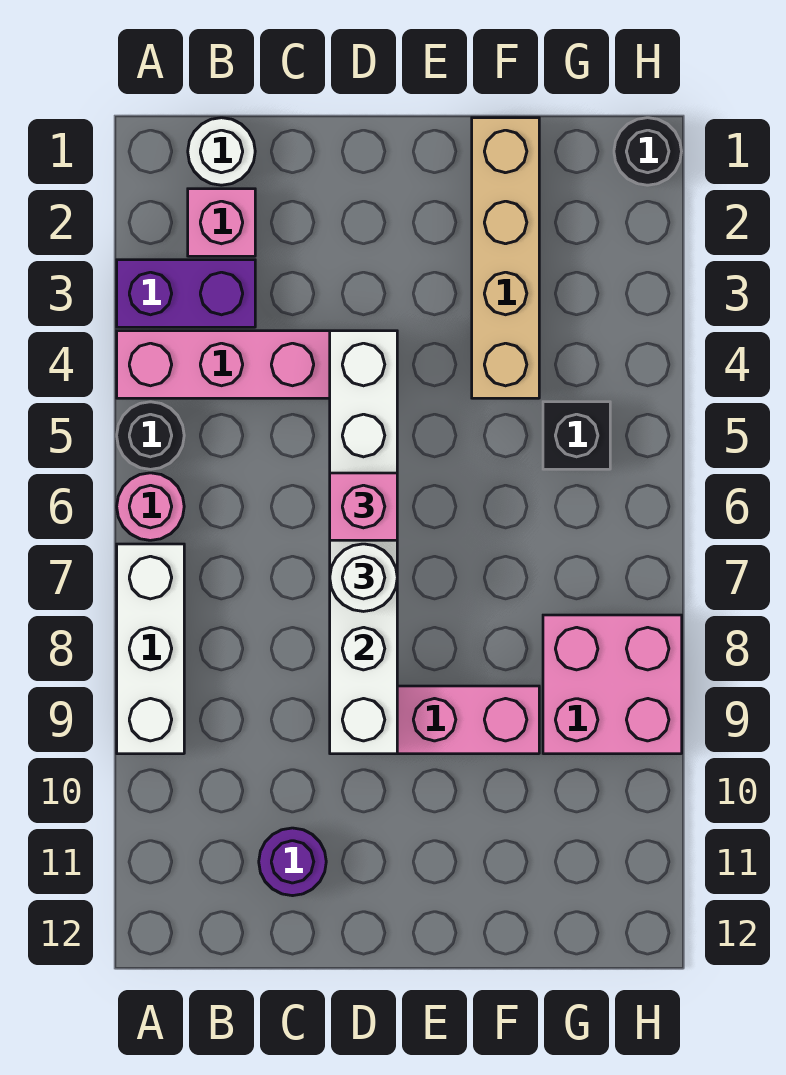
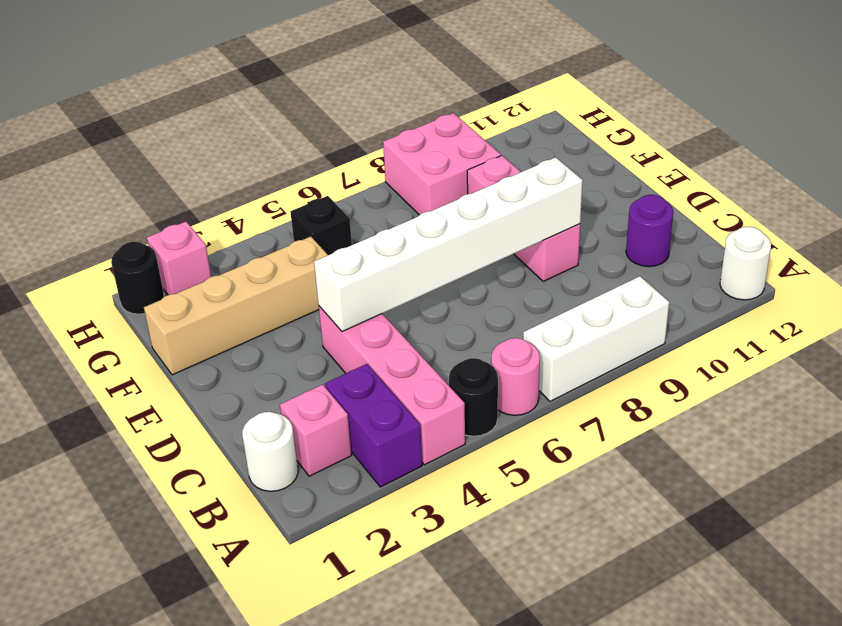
pink 1x1 brick [330,473,397,540] -> pink 1x1 brick moved to [147,222,211,295]
white 1x1 round brick [330,544,397,611] -> white 1x1 round brick moved to [720,227,771,300]

